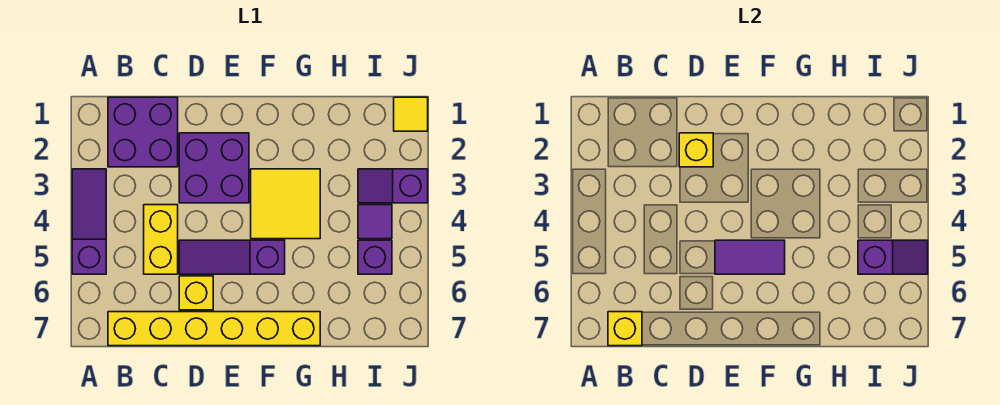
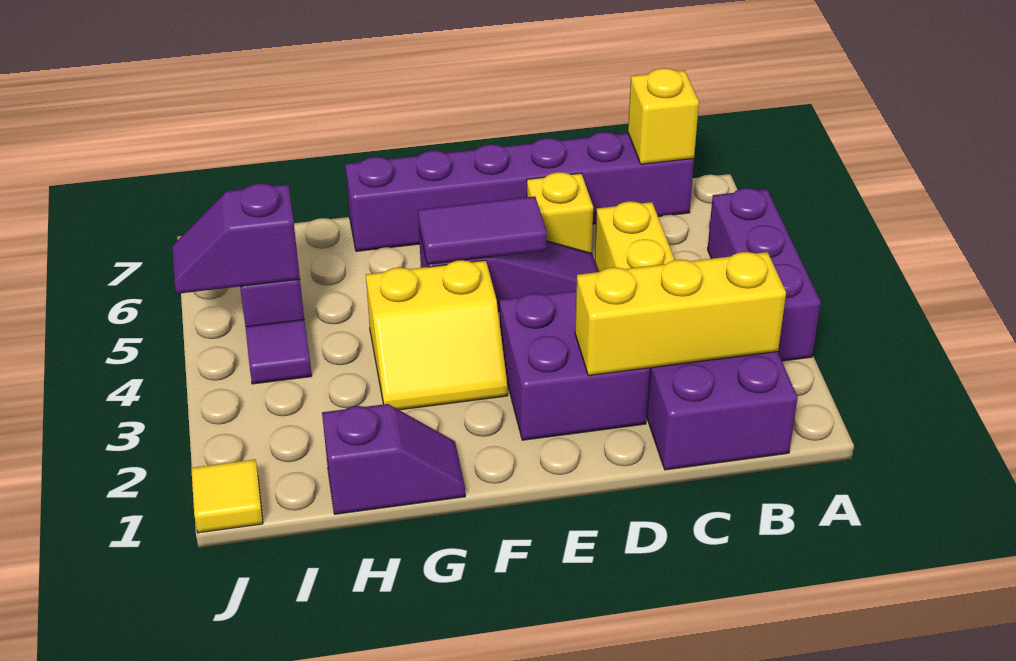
purple 1x3 slope [72,169,106,274] -> purple 1x3 brick [708,188,821,361]
yellow 1x6 brick [108,312,320,346] -> purple 1x6 brick [345,132,694,251]
yellow 1x1 brick [679,133,713,167] -> yellow 1x3 brick [575,252,786,376]
yellow 2x2 tile [251,169,320,239] -> yellow 2x2 slope [366,260,508,410]
purple 1x2 slope [358,169,428,203] -> purple 1x2 slope moved to [322,404,465,514]

